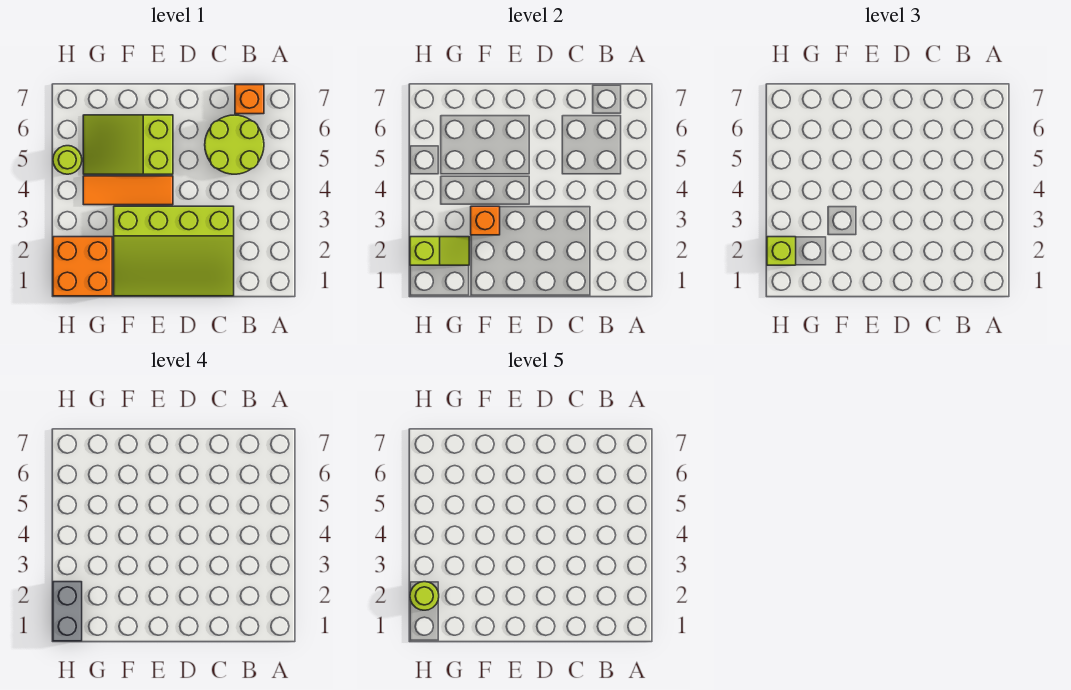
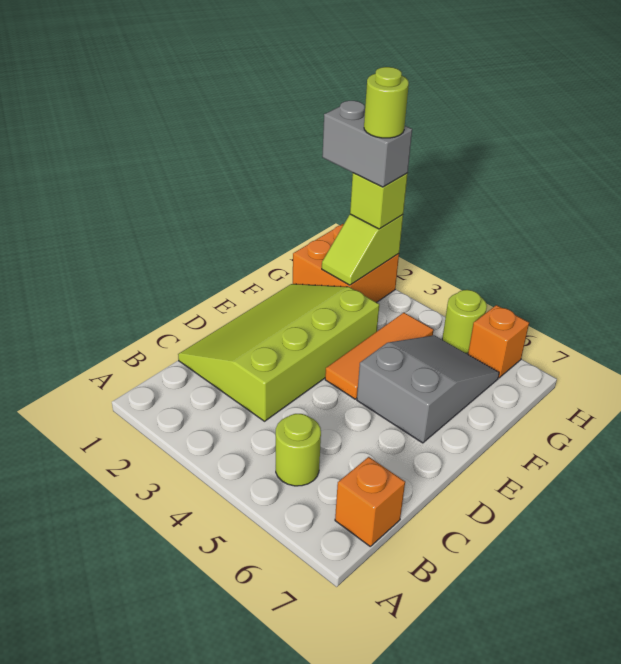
lime 2x2 round brick [205,115,264,174] -> lime 1x1 round brick [276,414,321,486]
lime 2x3 slope [83,115,173,174] -> grey 2x3 slope [357,335,499,443]
orange 1x1 brick [471,206,500,235] -> orange 1x1 brick moved to [468,305,529,378]

